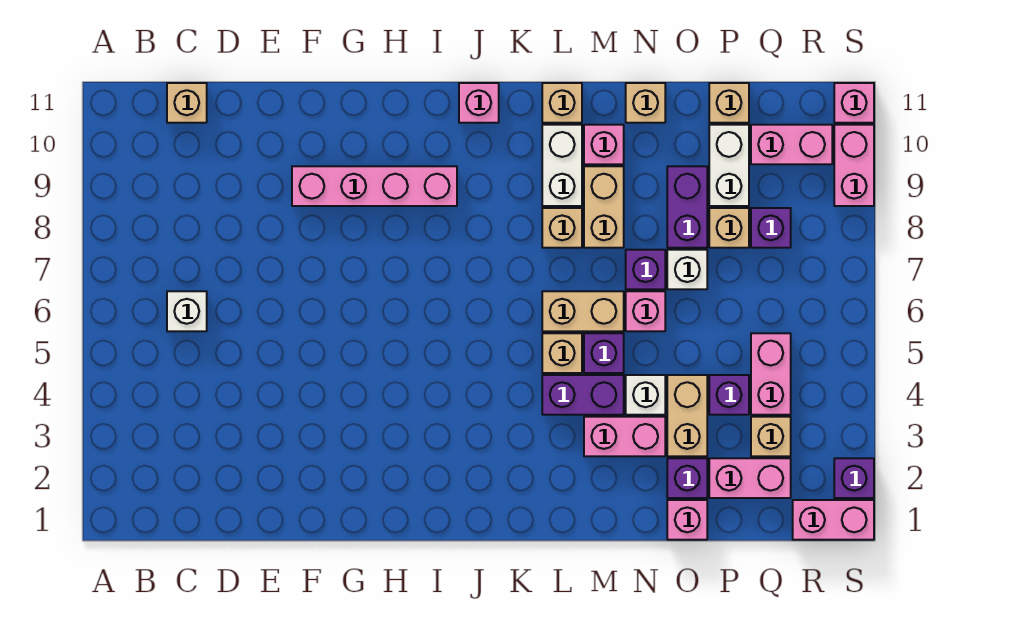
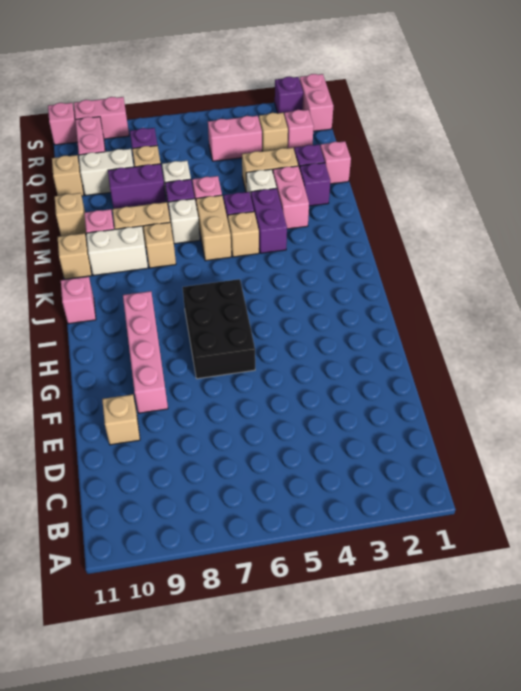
white 1x1 brick [167,291,207,331] -> white 1x1 brick moved to [168,199,200,244]
tan 1x1 brick [167,83,207,123] -> tan 1x1 brick moved to [102,394,140,445]
none -> black 2x3 brick [183,279,255,379]
pink 1x2 brick [709,458,791,498] -> pink 1x1 brick [284,110,314,148]
purple 1x1 brick [709,375,749,415] -> purple 1x1 brick moved to [300,163,330,206]

